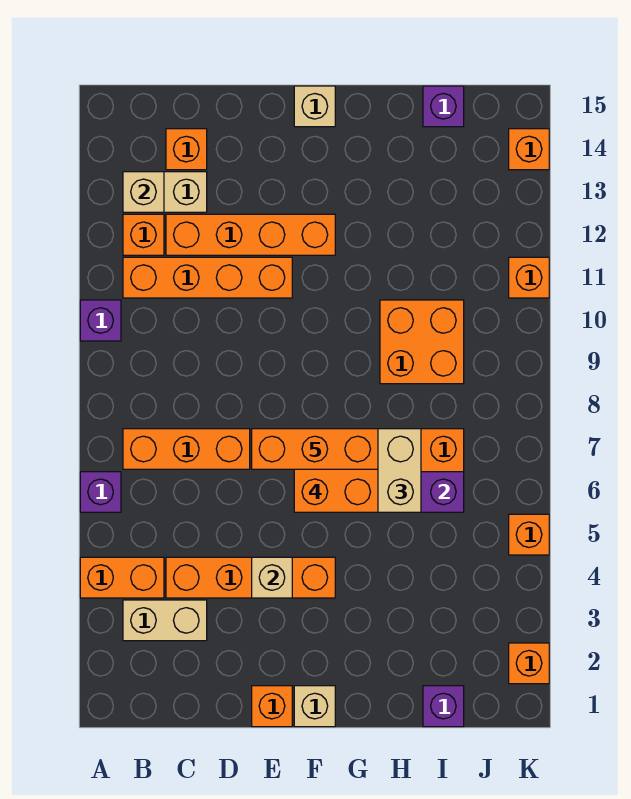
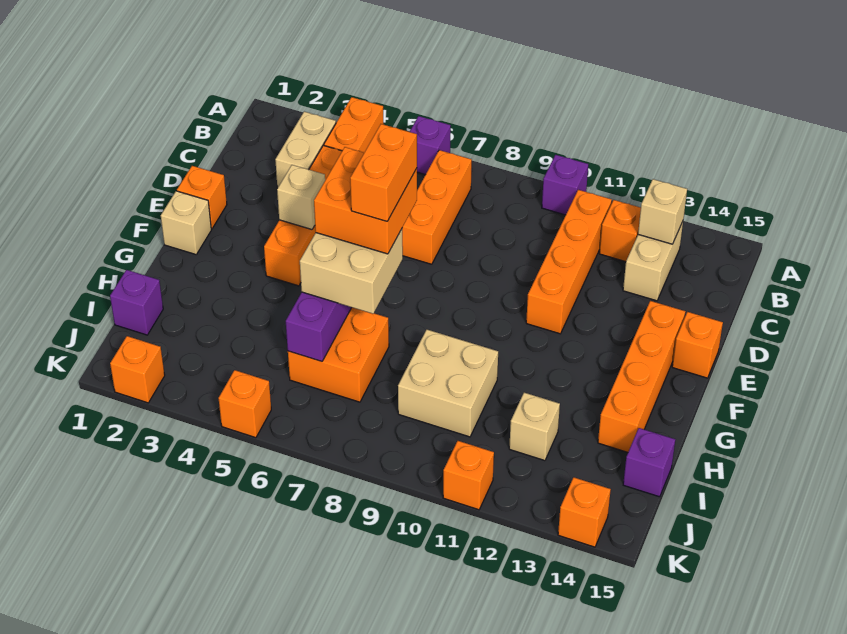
orange 1x4 brick [166,214,335,255] -> orange 1x4 brick moved to [598,301,685,452]
orange 1x1 brick [166,129,207,170] -> orange 1x1 brick moved to [672,312,723,378]
orange 1x3 brick [252,429,378,469] -> orange 1x2 brick [350,124,417,221]
tan 1x1 brick [294,86,335,127] -> tan 1x1 brick moved to [509,393,560,461]
orange 2x2 brick [380,300,464,384] -> tan 2x2 brick [398,330,498,437]

